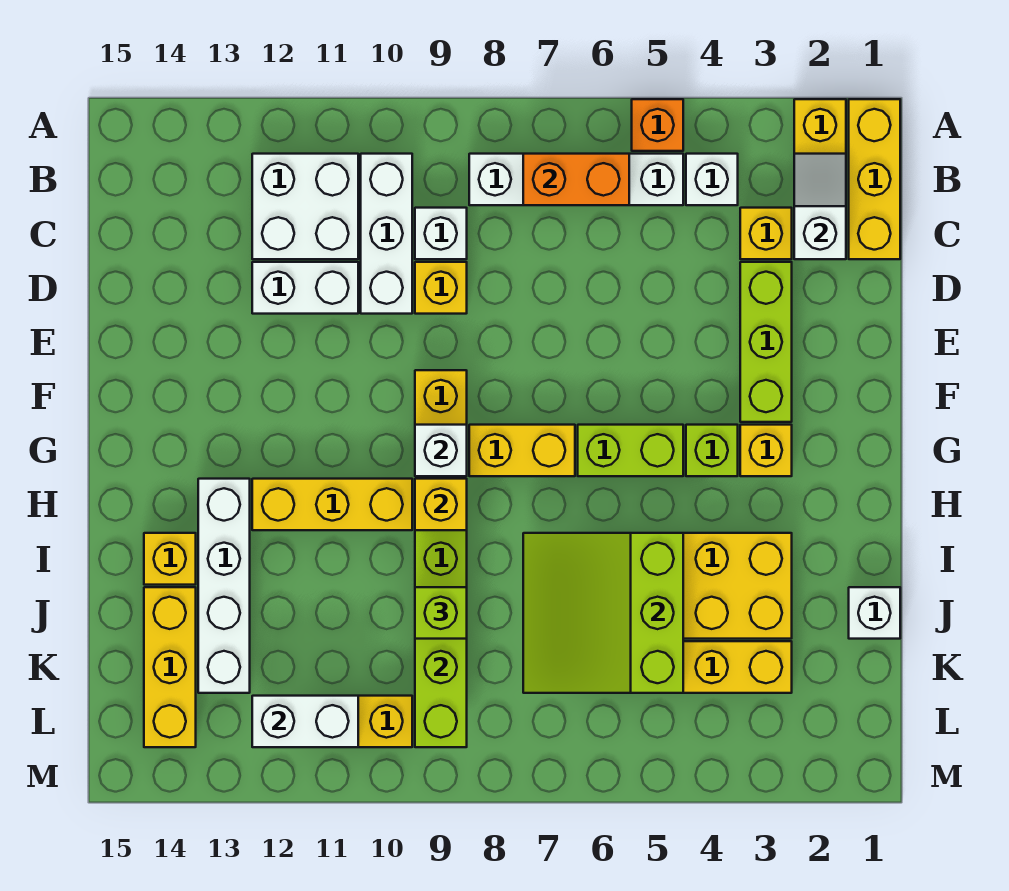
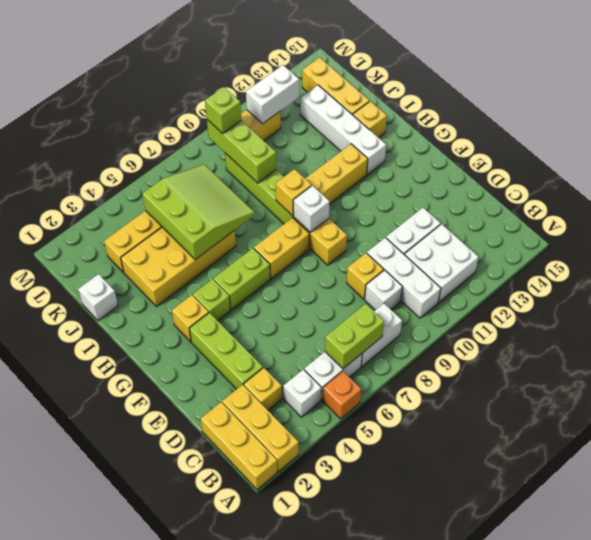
white 1x2 slope [794,154,846,259] -> none
orange 1x2 brick [523,154,629,205] -> lime 1x2 brick [325,304,384,369]
lime 1x1 brick [415,587,467,639] -> lime 1x1 brick moved to [205,87,241,134]

